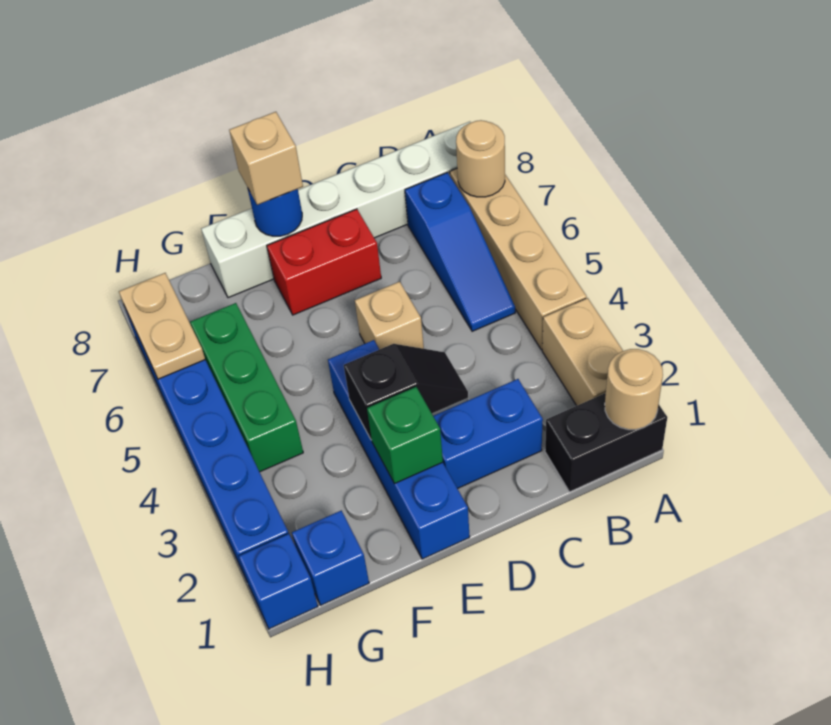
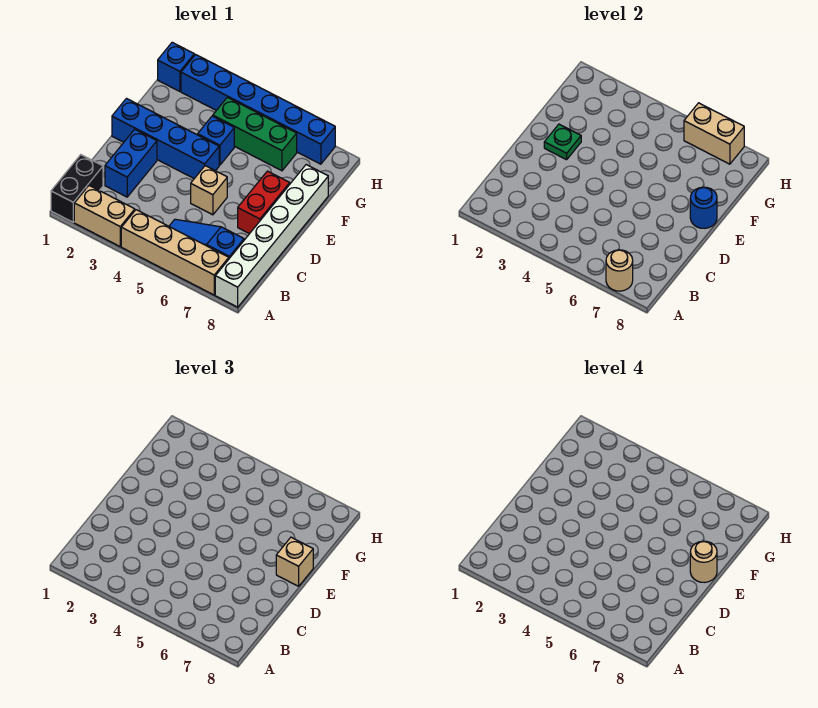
tan 1x1 round brick [605,349,663,430] -> tan 1x1 round brick moved to [690,541,717,582]
black 1x2 slope [344,344,468,440] -> none
green 1x1 brick [367,387,443,484] -> green 1x1 plate [544,124,581,160]
blue 1x1 brick [292,511,369,605] -> blue 1x1 brick moved to [198,116,234,165]
tan 1x2 plate [119,273,205,379] -> tan 1x2 brick [684,103,744,164]

